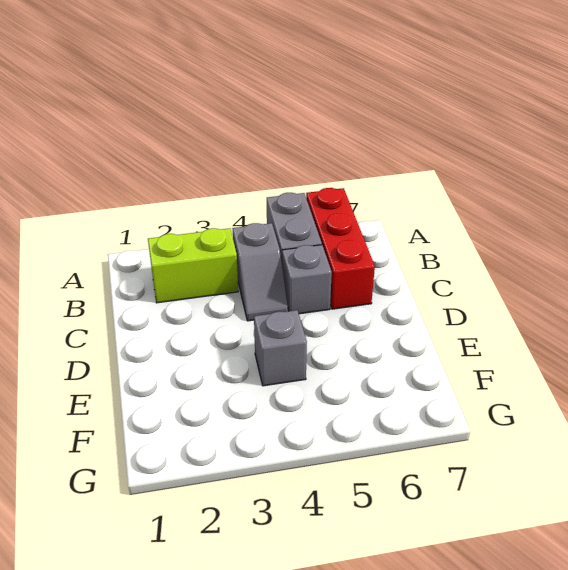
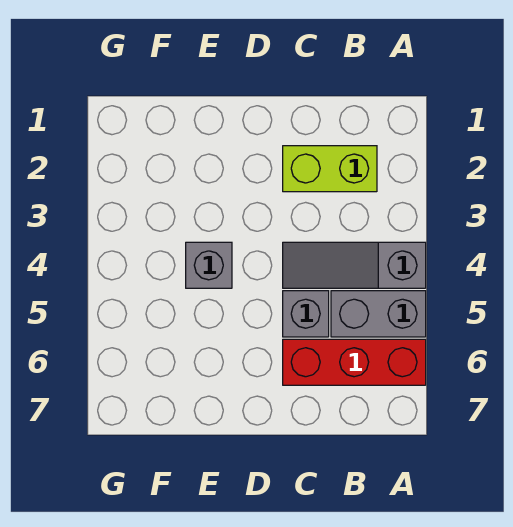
lime 1x2 brick [148,228,238,303] -> lime 1x2 brick turned to [283,146,377,192]
grey 1x2 slope [232,223,288,321] -> grey 1x3 slope [283,242,426,288]

